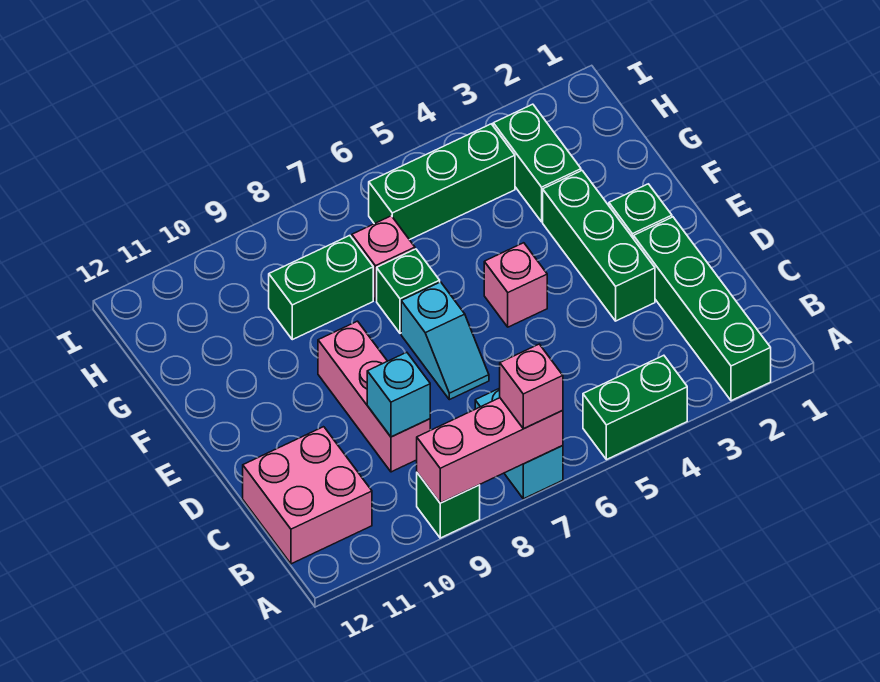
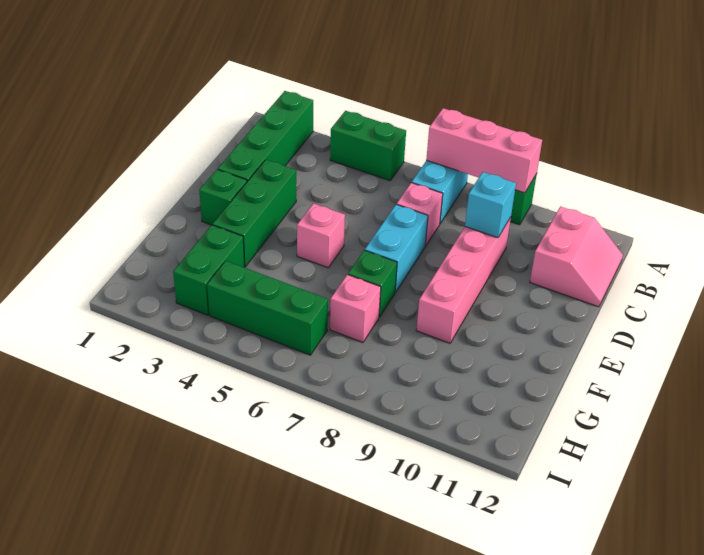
pink 1x1 brick [500,344,563,429] -> pink 1x1 brick moved to [397,183,443,246]
pink 2x2 brick [243,427,372,564] -> pink 2x2 slope [530,207,623,307]
pink 1x3 brick [318,321,430,472] -> pink 1x4 brick [416,217,511,343]
cyan 1x2 slope [401,282,489,400] -> cyan 1x2 brick [365,204,428,292]
green 1x2 brick [269,236,373,340] -> none

